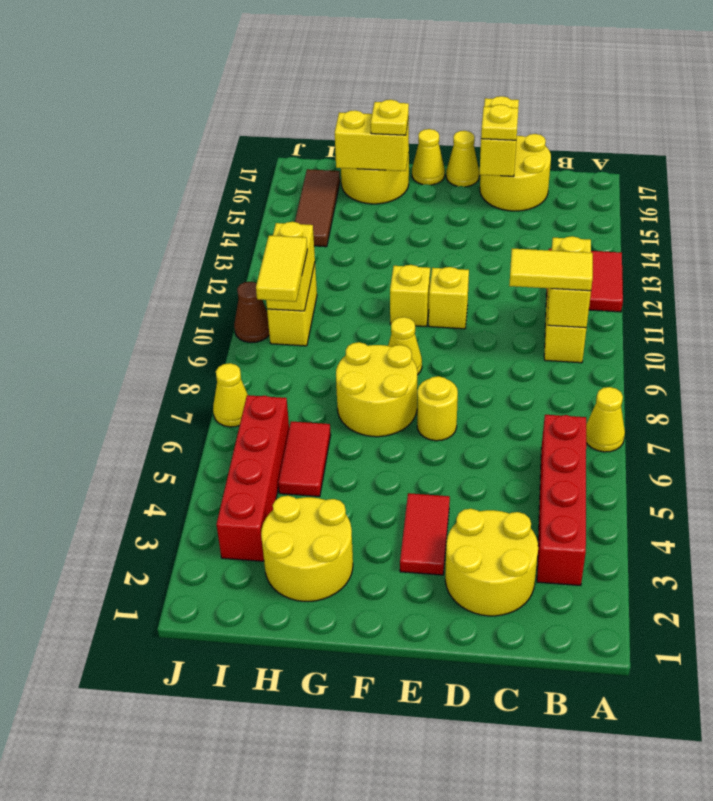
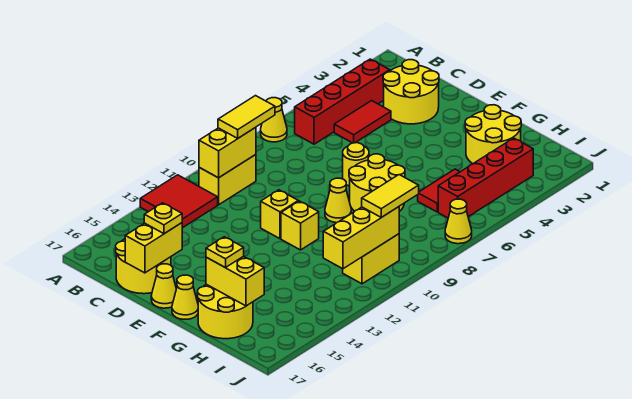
yellow 1x2 tile [509,249,593,291] -> yellow 1x2 tile turned to [218,96,275,138]
red 1x2 tile [400,493,450,575] -> red 1x2 tile moved to [334,101,391,143]
yellow 1x2 brick [266,222,315,311] -> yellow 1x3 brick [323,207,399,269]
brown 1x3 tile [295,169,340,247] -> none
brown 1x1 cone [234,282,269,343] -> none

